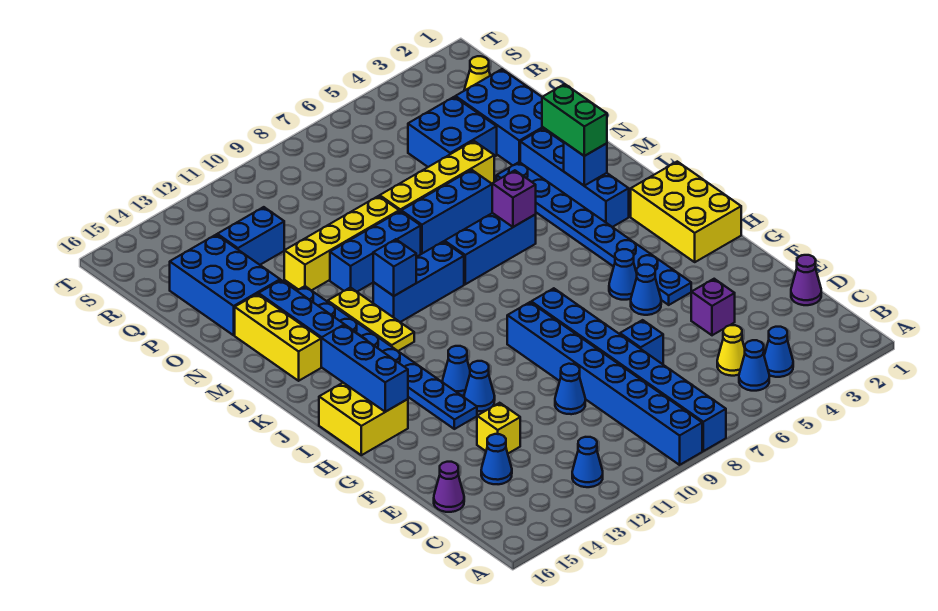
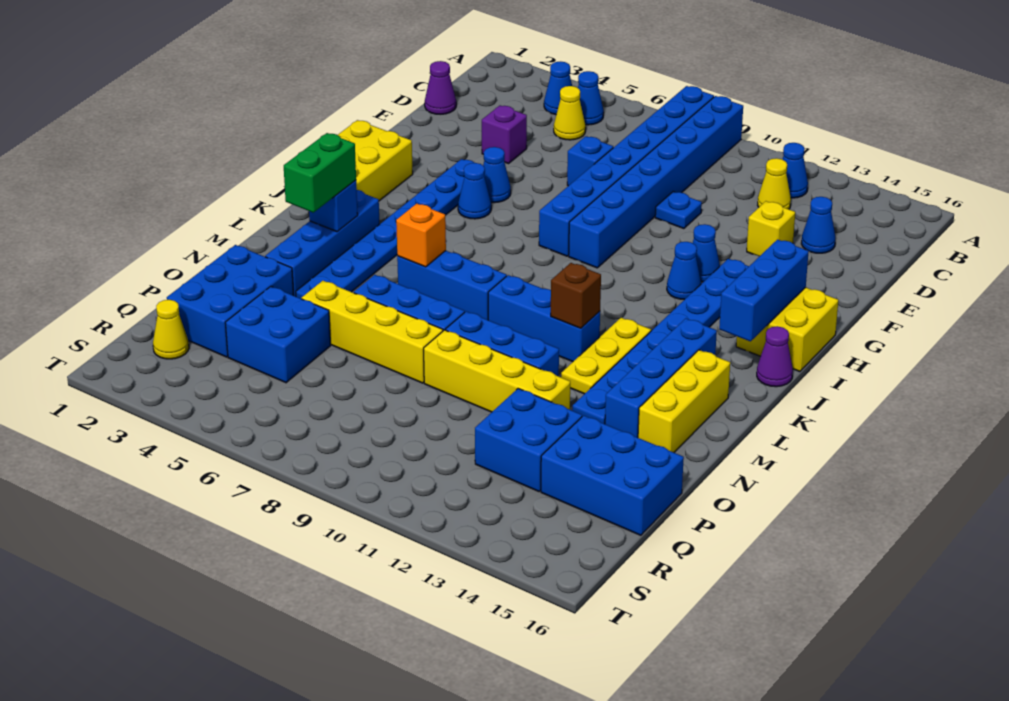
none -> yellow 1x1 cone [758,158,791,209]
purple 1x1 cone [434,462,464,512] -> purple 1x1 cone moved to [757,326,793,387]
blue 1x1 cone [555,364,585,414] -> blue 1x1 plate [655,192,702,229]
purple 1x1 brick [492,170,536,227] -> orange 1x1 brick [396,204,446,267]
blue 1x1 brick [373,239,416,296] -> brown 1x1 brick [551,263,601,328]
blue 2x3 brick [170,235,280,335] -> blue 2x3 brick turned to [541,416,684,535]
blue 1x2 brick [217,207,284,265] -> blue 2x2 brick [475,389,582,492]

